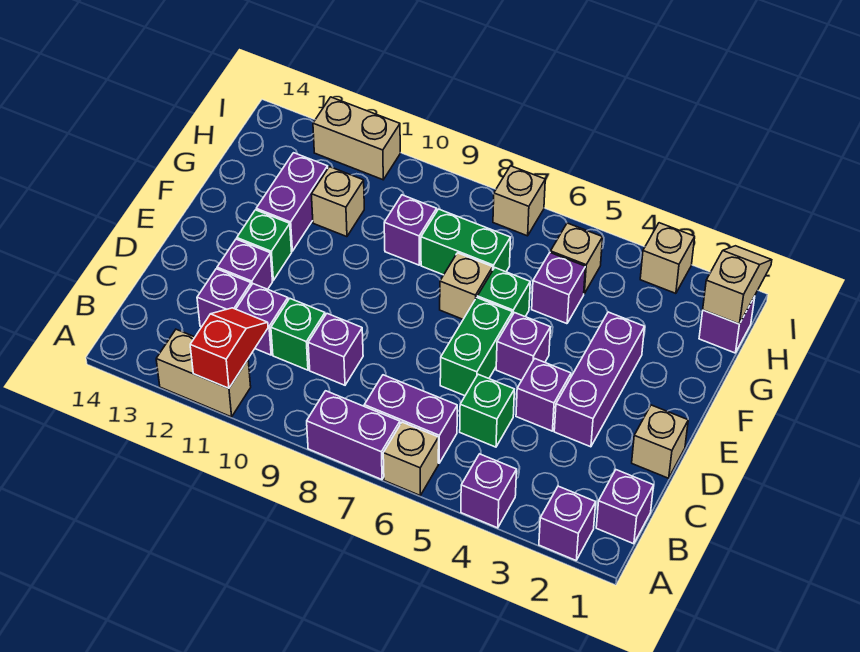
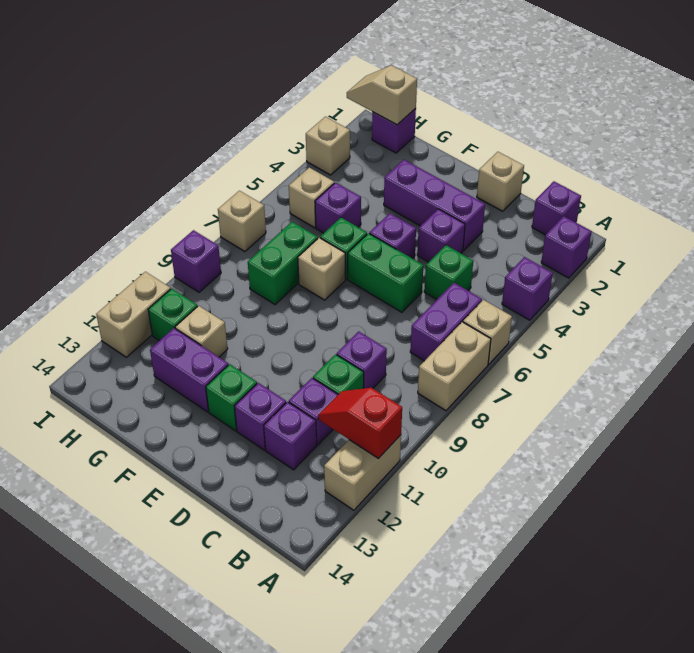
purple 1x2 brick [307,391,400,480] -> tan 1x2 brick [418,322,491,411]
purple 1x1 brick [384,195,437,265] -> purple 1x1 brick moved to [171,230,221,292]
none -> green 1x1 brick [148,289,198,341]

